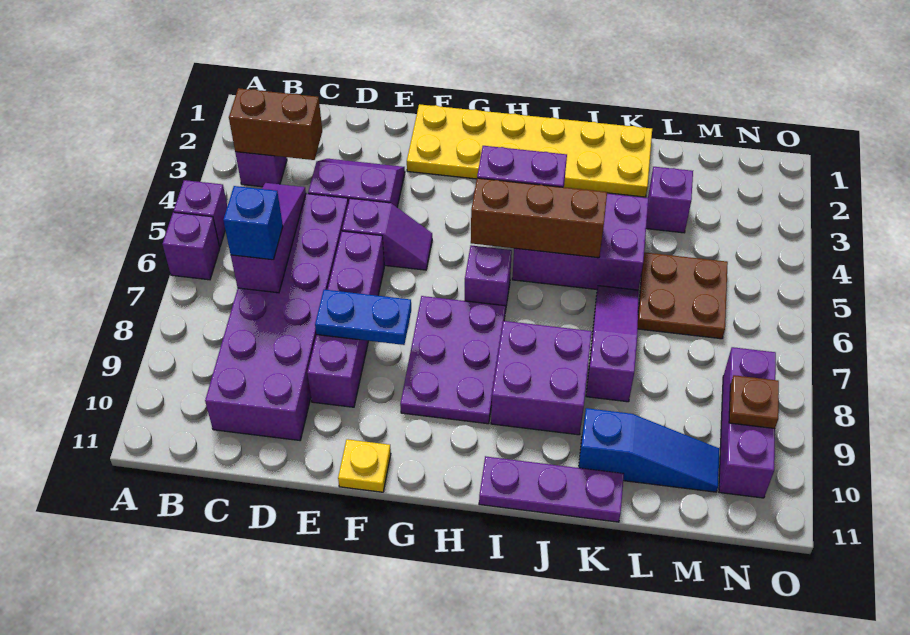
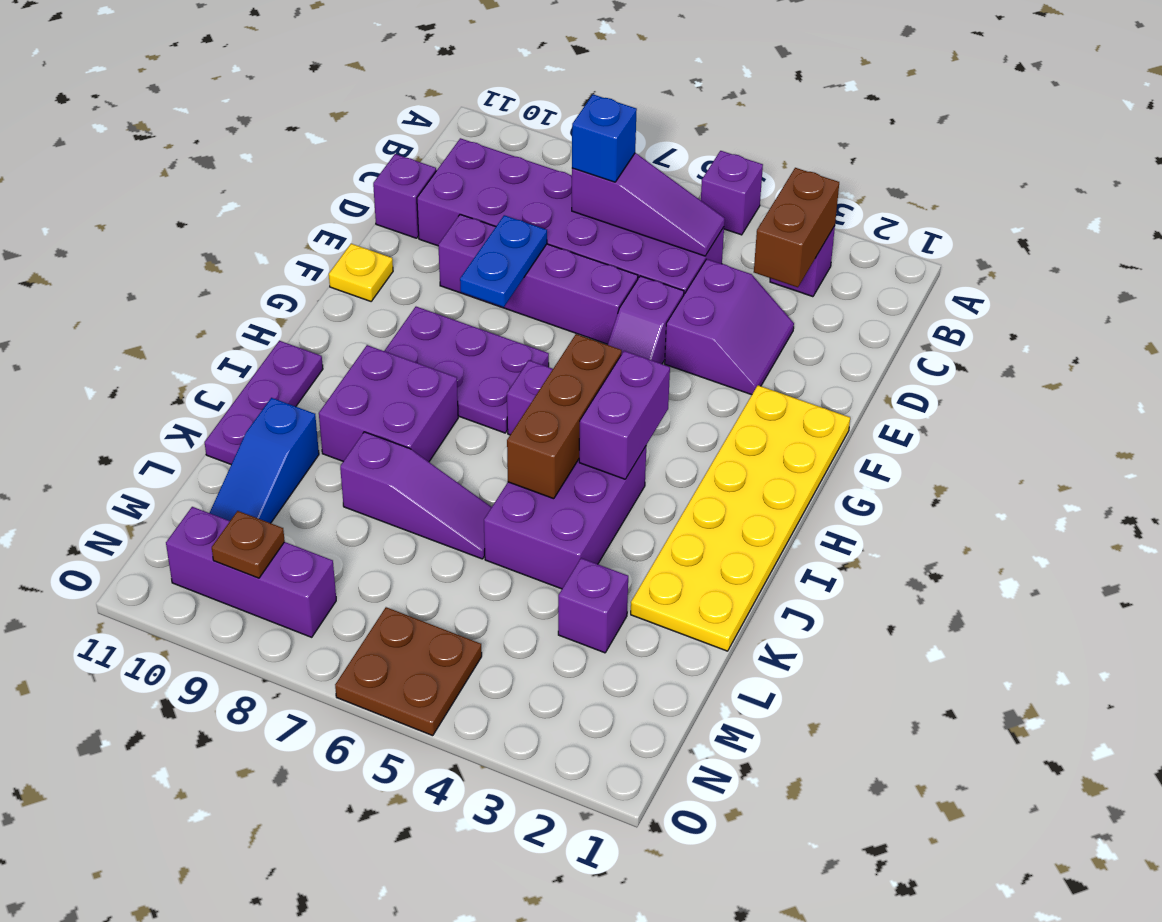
purple 1x1 brick [163,212,220,280] -> purple 1x1 brick moved to [373,154,436,238]
brown 2x2 plate [638,252,728,339] -> brown 2x2 plate moved to [335,607,482,736]

